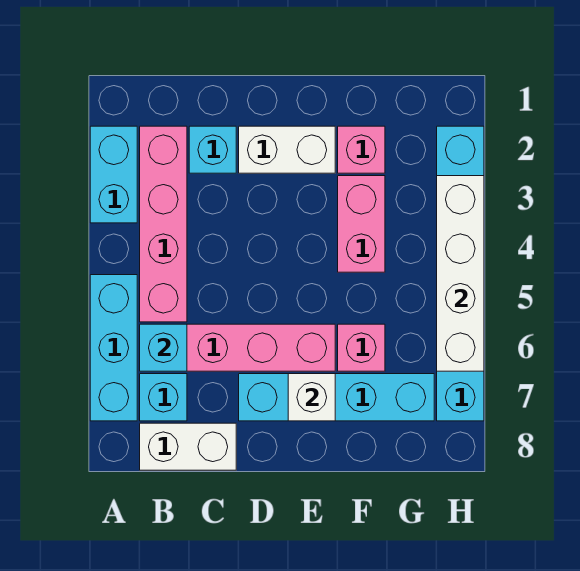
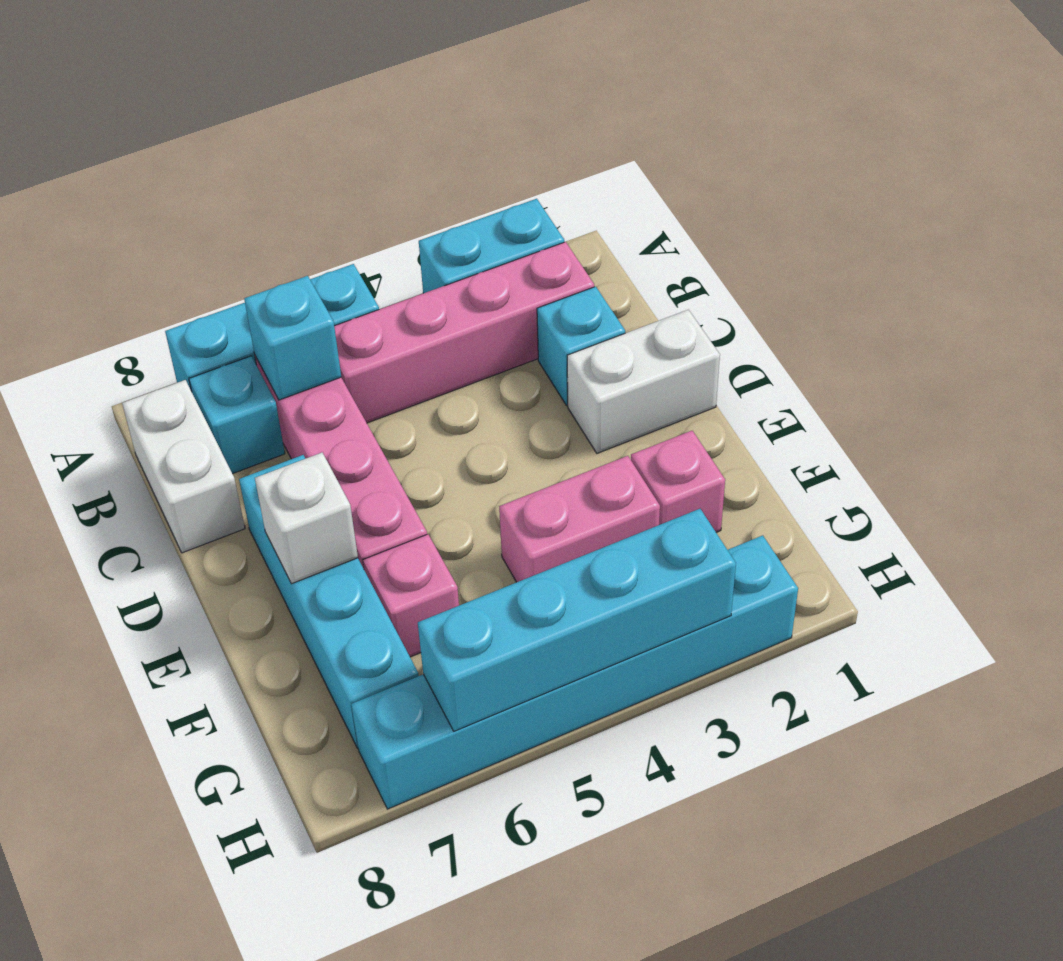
white 1x2 brick [239,126,335,173] -> white 1x2 brick turned to [567,310,720,453]
white 1x4 brick [437,176,484,371] -> cyan 1x4 brick [418,509,736,731]

